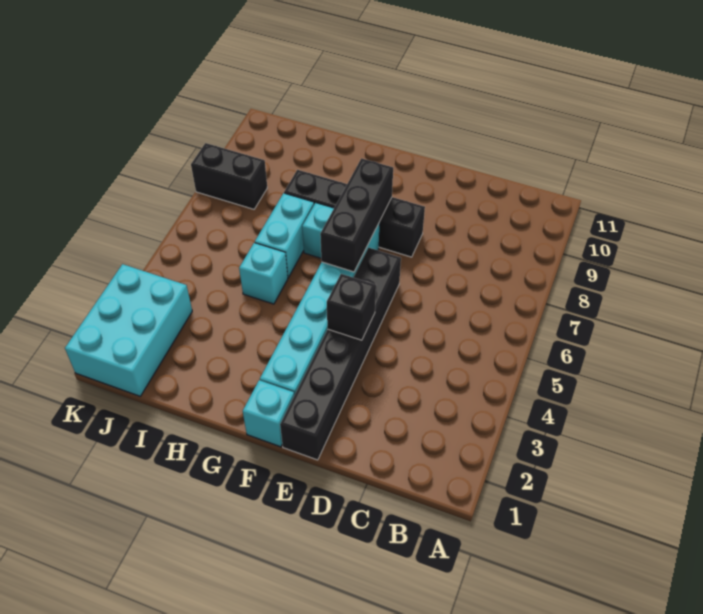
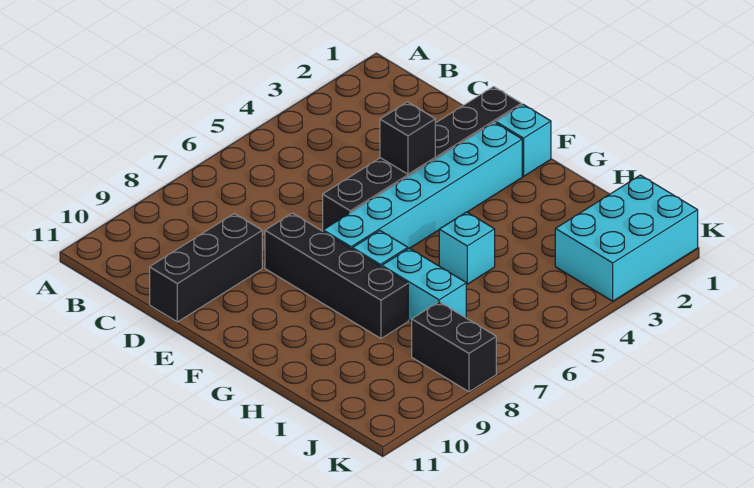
black 1x3 brick [320,158,393,272] -> black 1x3 brick moved to [150,214,262,322]
cyan 1x2 brick [255,193,314,278] -> cyan 1x2 brick turned to [382,248,466,322]

